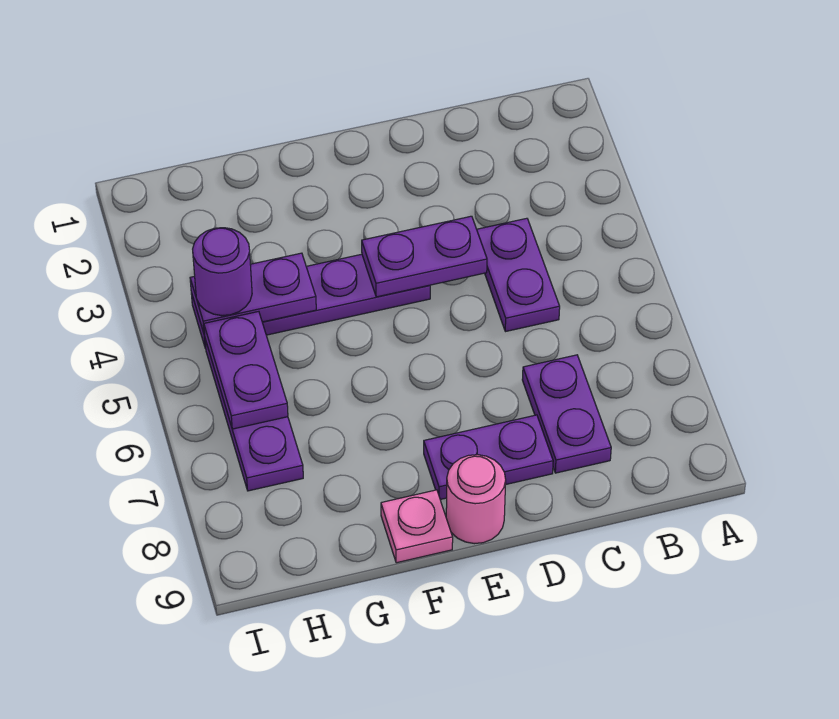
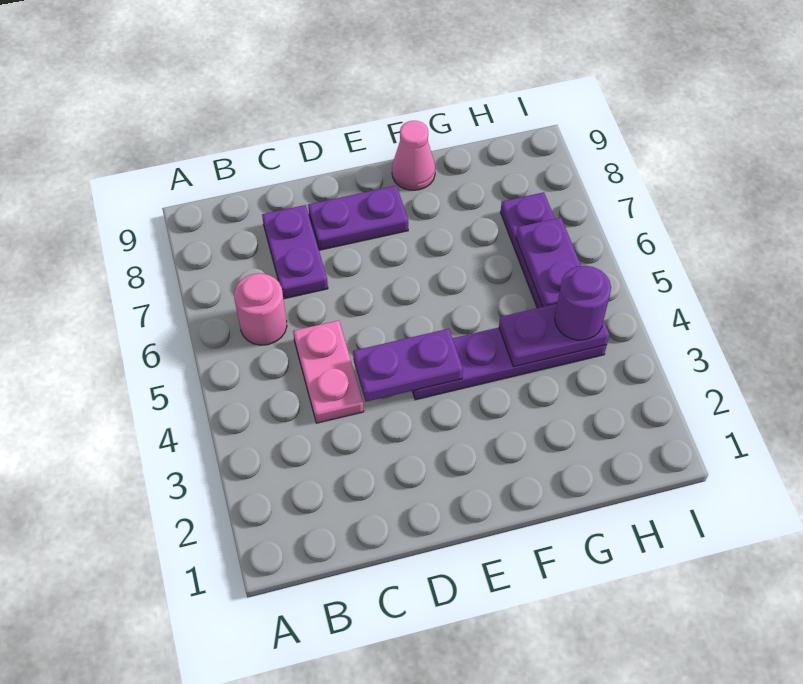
purple 1x2 plate [477,218,560,332] -> pink 1x2 plate [293,320,364,423]
pink 1x1 round brick [446,455,506,544] -> pink 1x1 round brick moved to [234,273,287,345]
pink 1x1 plate [381,490,453,563] -> pink 1x1 cone [392,121,435,190]

